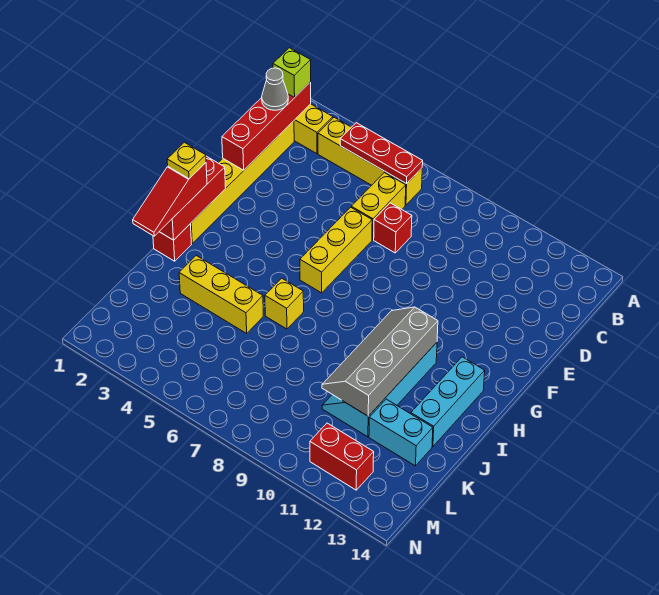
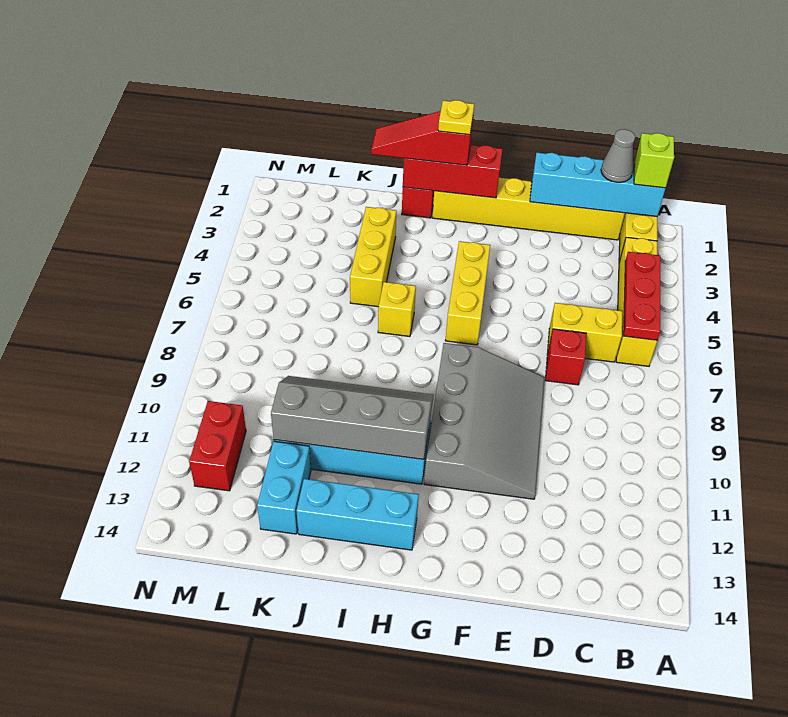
red 1x4 brick [222,82,311,170] -> cyan 1x4 brick [530,153,666,217]
yellow 1x3 brick [300,207,372,293] -> yellow 1x3 brick turned to [445,241,490,345]
none -> grey 3x4 slope [424,343,545,499]

